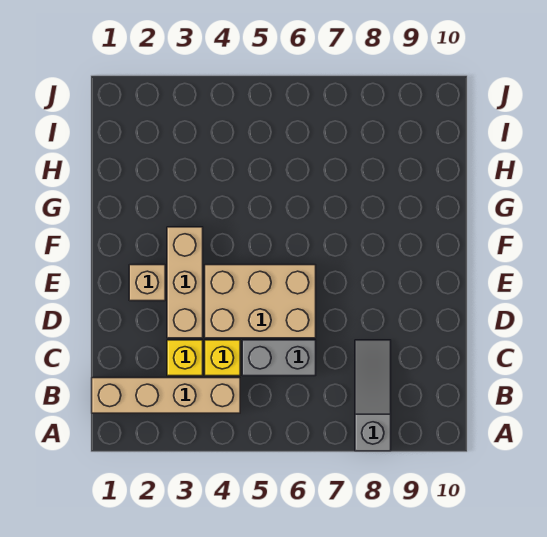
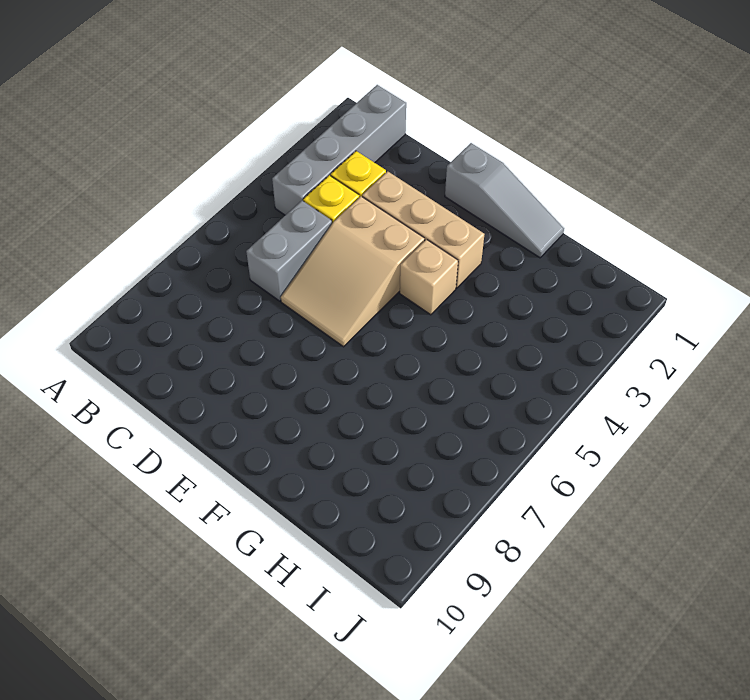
grey 1x3 slope [355,340,391,451] -> grey 1x3 slope moved to [445,143,564,258]
tan 1x4 brick [92,378,240,413] -> grey 1x4 brick [272,85,406,215]
tan 2x3 brick [205,265,316,338] -> tan 2x3 slope [281,196,425,347]
tan 1x1 brick [129,265,165,301] -> tan 1x1 brick moved to [400,239,458,315]

